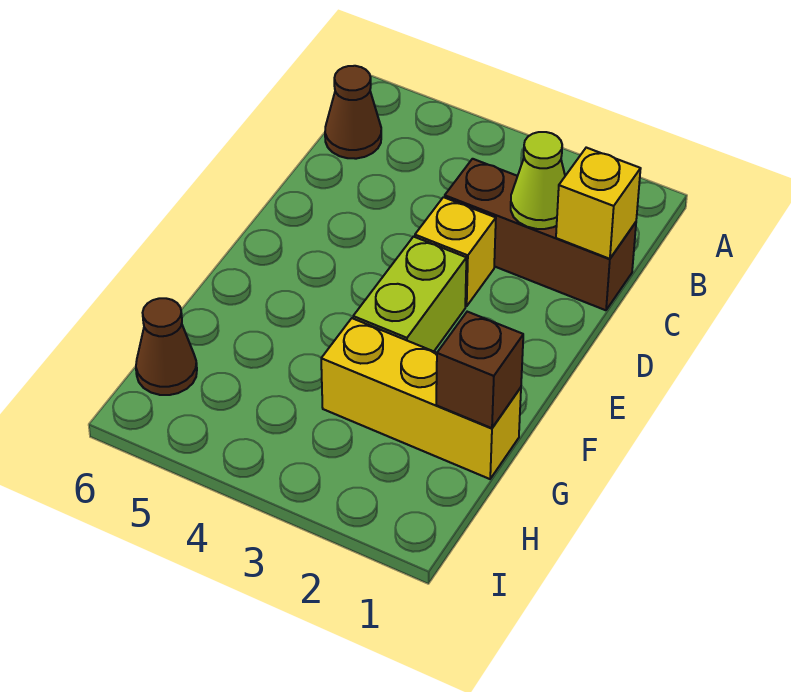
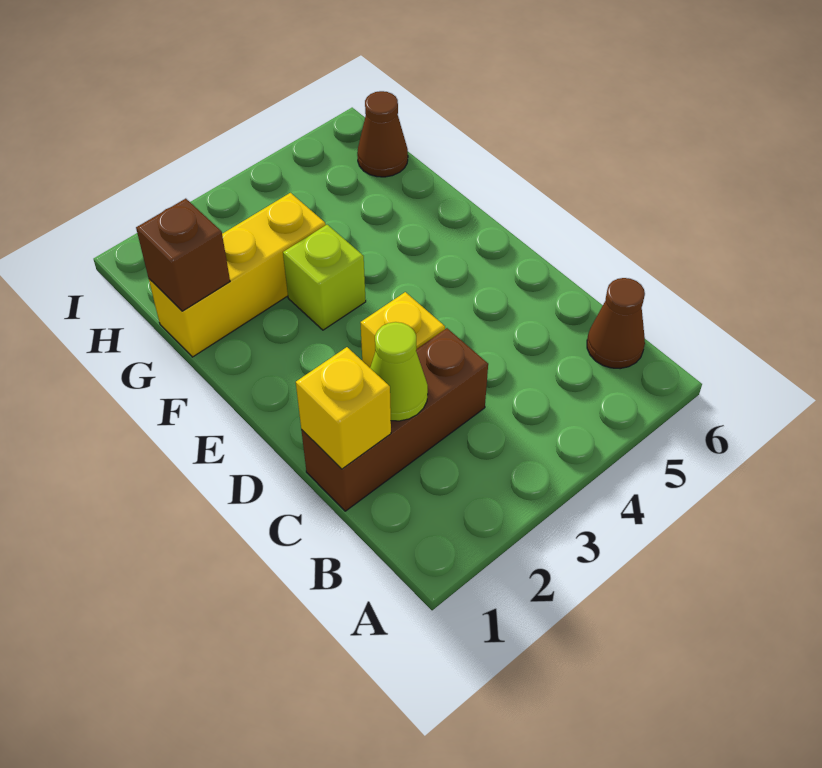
lime 1x2 brick [353,237,466,351] -> lime 1x1 brick [283,225,366,330]

